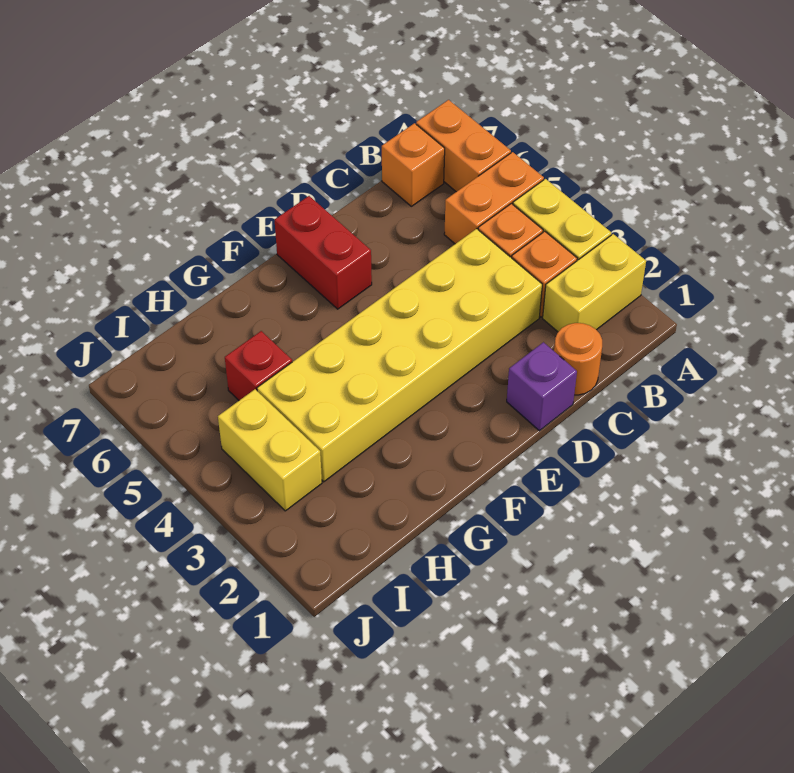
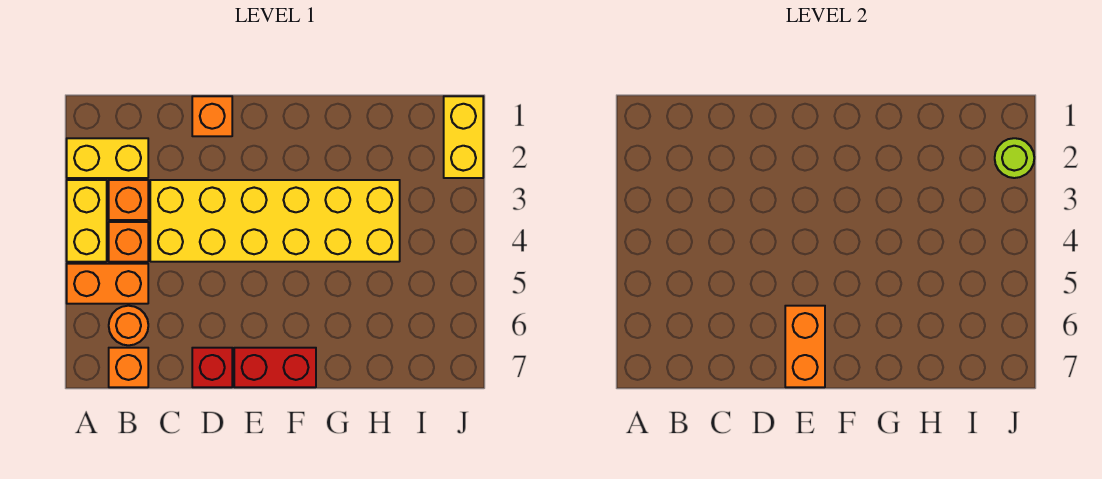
orange 1x2 brick [416,100,511,192] -> orange 1x2 brick moved to [785,306,825,387]
orange 1x1 round brick [554,323,602,395] -> orange 1x1 round brick moved to [109,306,148,345]
purple 1x1 brick [507,342,577,431] -> orange 1x1 brick [192,96,232,136]
red 1x2 brick [275,196,372,309] -> red 1x2 brick turned to [234,348,316,387]
red 1x1 brick [225,331,292,400] -> red 1x1 brick moved to [192,348,232,387]
yellow 1x2 brick [218,389,322,511] -> yellow 1x2 brick moved to [444,96,483,178]
none -> lime 1x1 round brick [995,138,1034,178]

